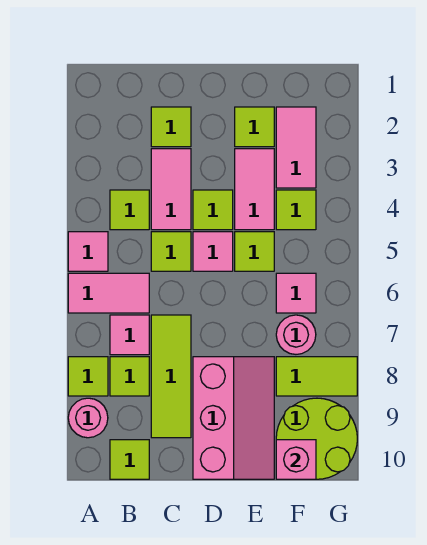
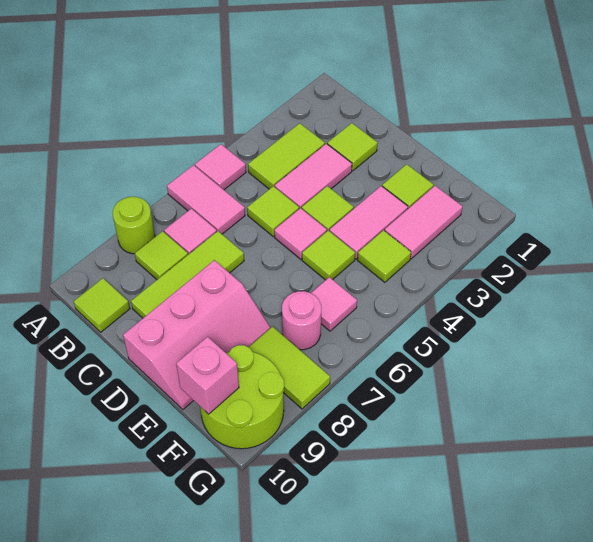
lime 1x1 tile [68,357,108,396] -> lime 1x1 round brick [113,197,155,254]
pink 1x1 round brick [68,398,108,438] -> none
lime 1x1 tile [110,190,149,230] -> lime 1x2 tile [248,123,325,189]

